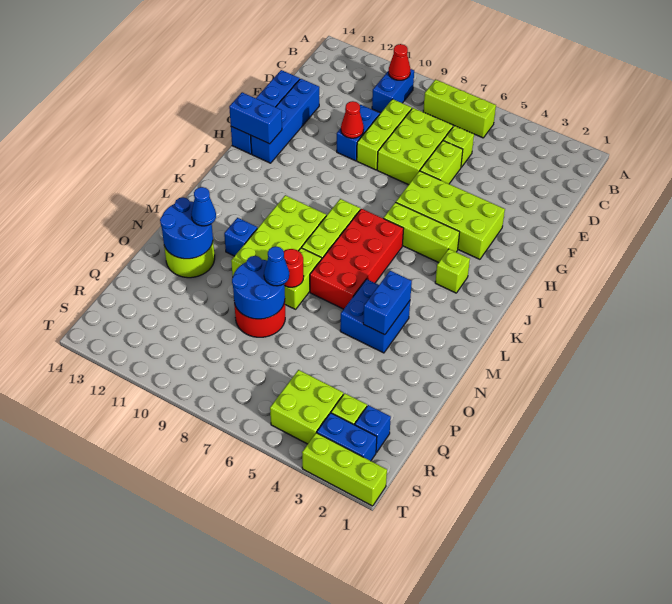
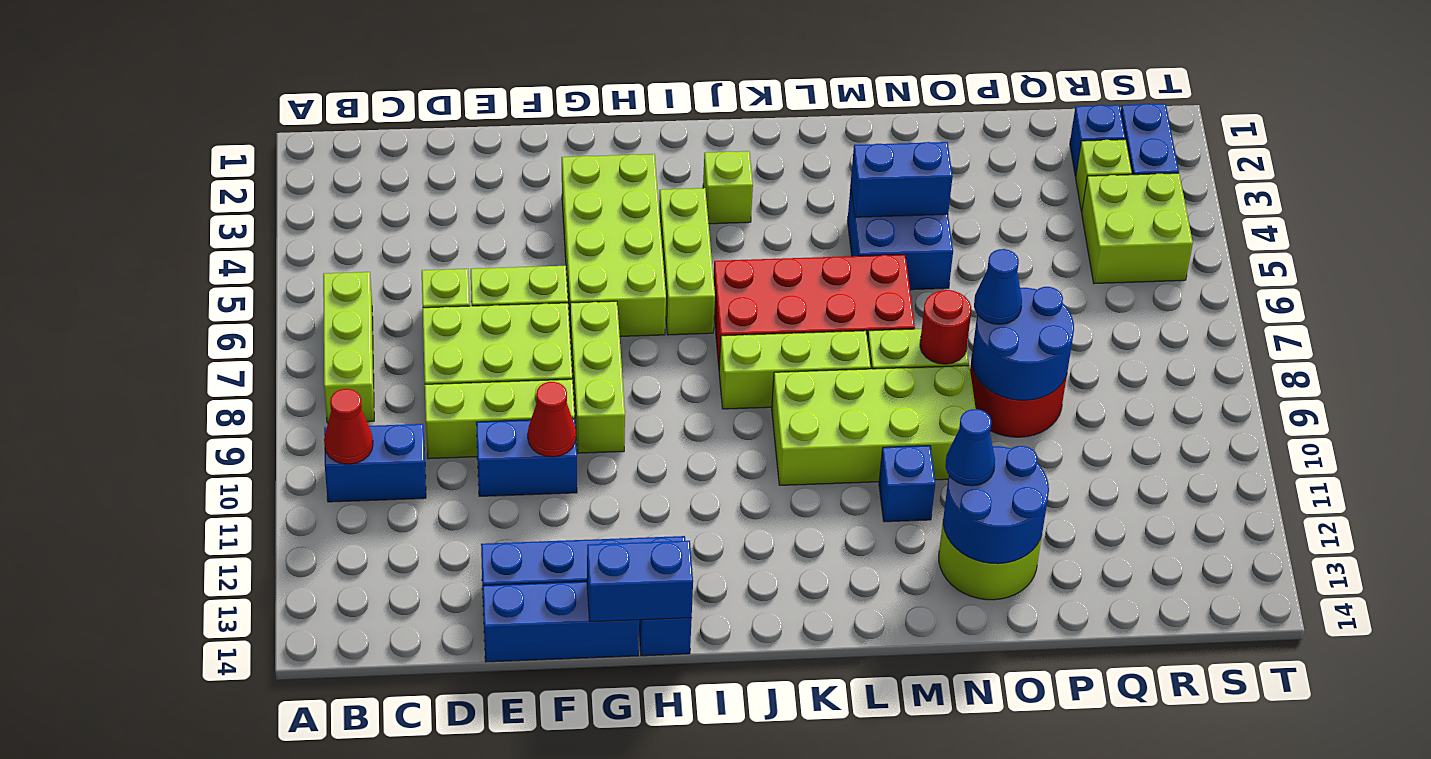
blue 1x2 brick [229,92,282,144] -> blue 1x2 brick turned to [587,541,693,622]
lime 1x3 brick [302,433,387,506] -> lime 1x3 brick moved to [570,301,625,453]

